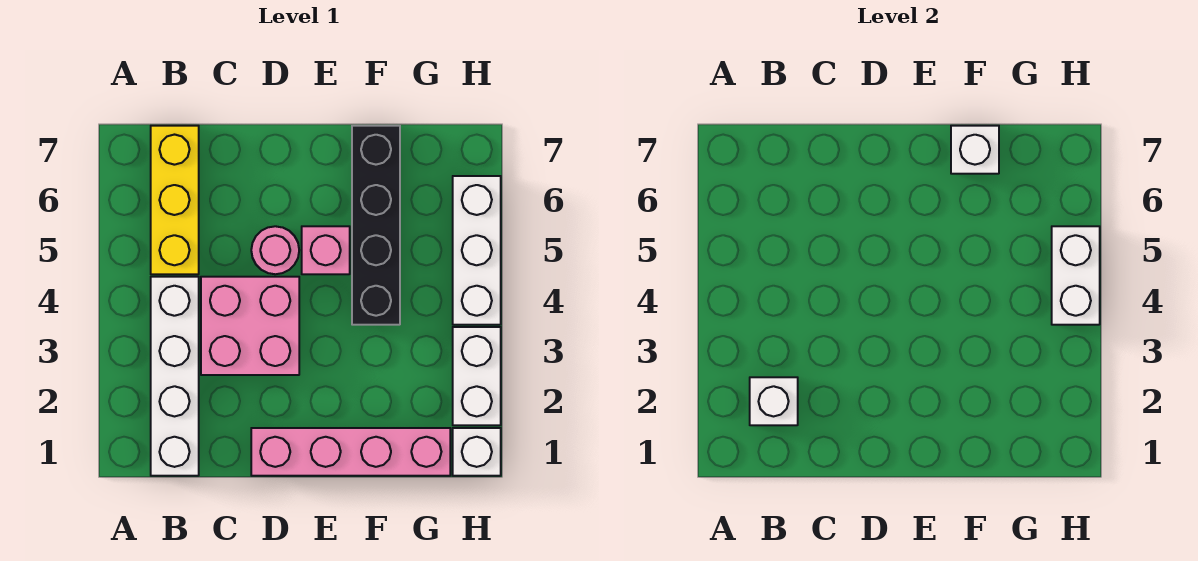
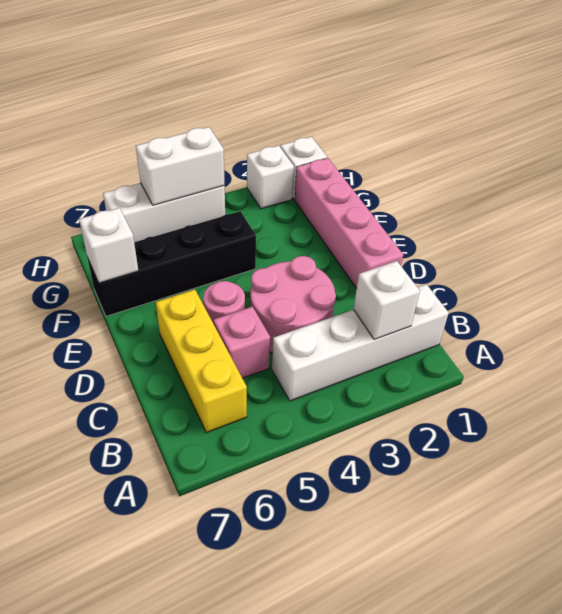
yellow 1x3 brick [151,126,199,274] -> yellow 1x3 brick turned to [156,290,247,433]
pink 2x2 brick [201,277,299,375] -> pink 2x2 round brick [250,256,336,353]
pink 1x1 brick [302,226,350,274] -> pink 1x1 brick moved to [214,307,270,378]
white 1x2 brick [453,327,501,425] -> white 1x1 brick [247,146,294,209]

